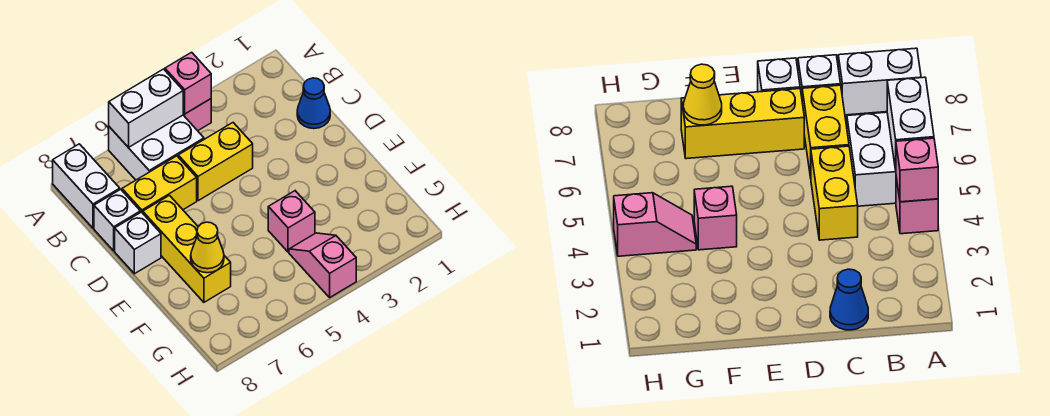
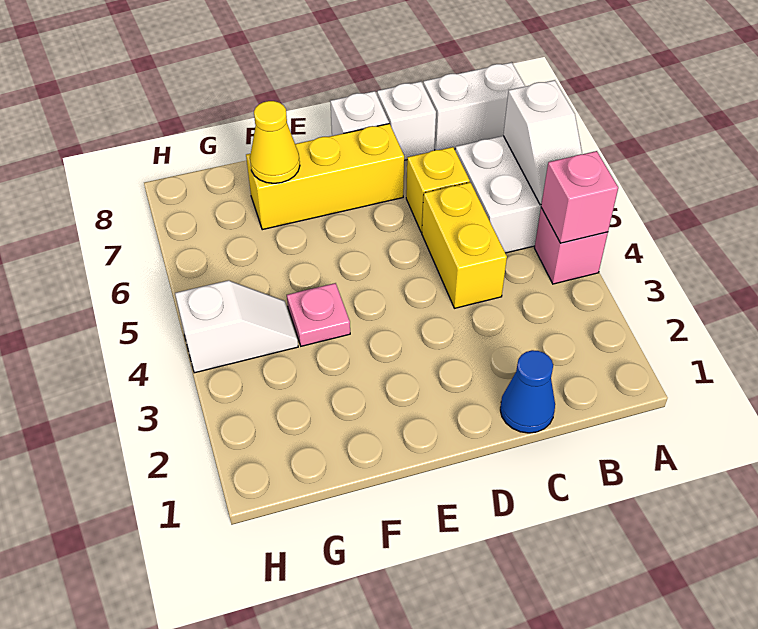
white 1x2 brick [109,69,183,147] -> white 1x2 slope [503,80,582,205]
yellow 1x2 brick [122,156,197,213] -> yellow 1x1 brick [406,147,470,232]
pink 1x1 brick [268,191,315,252] -> pink 1x1 plate [287,283,350,346]
pink 1x2 slope [289,233,356,297] -> white 1x2 slope [175,280,298,373]

